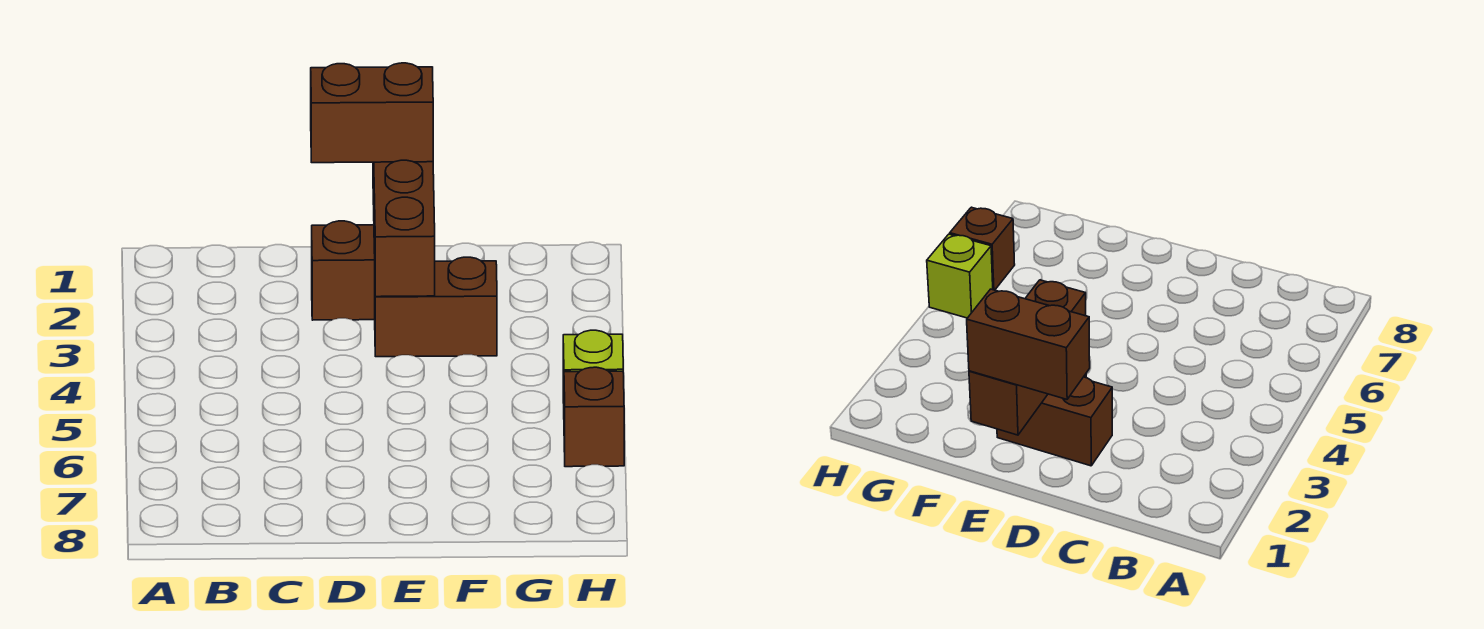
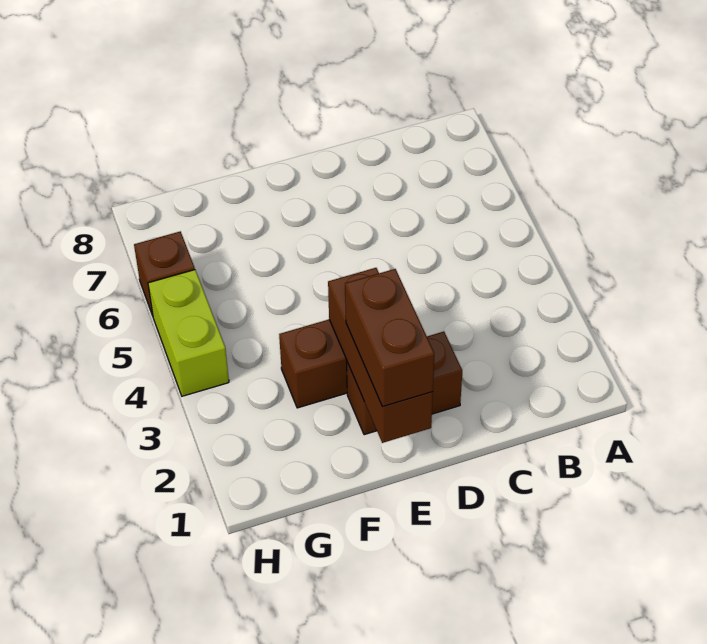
brown 1x2 brick [311,63,433,163] -> brown 1x2 brick turned to [345,269,434,407]
lime 1x1 brick [563,330,623,403] -> lime 1x2 brick [148,270,229,396]

